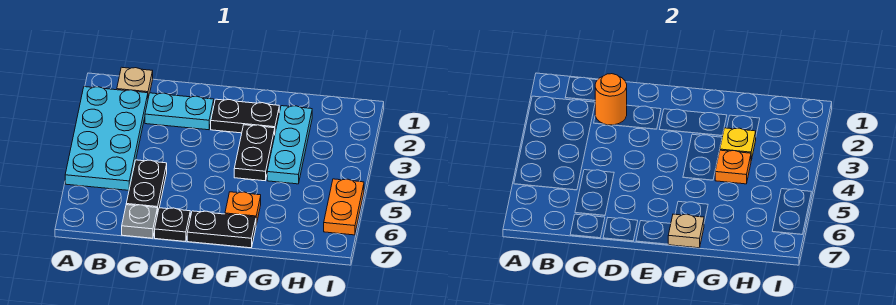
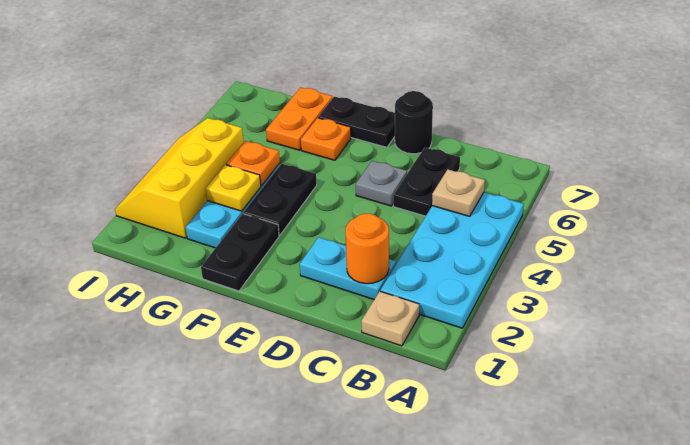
grey 1x1 plate [122,205,157,238] -> grey 1x1 plate moved to [356,161,407,206]
black 1x1 plate [155,208,190,242] -> black 1x1 round brick [395,91,433,154]
black 1x2 plate [211,99,279,133] -> black 1x2 plate turned to [201,214,279,291]
tan 1x1 plate [668,214,704,248] -> tan 1x1 plate moved to [432,170,485,216]
none -> yellow 2x3 slope [115,118,244,238]
orange 1x2 plate [324,179,364,235] -> orange 1x2 plate moved to [266,88,333,150]

